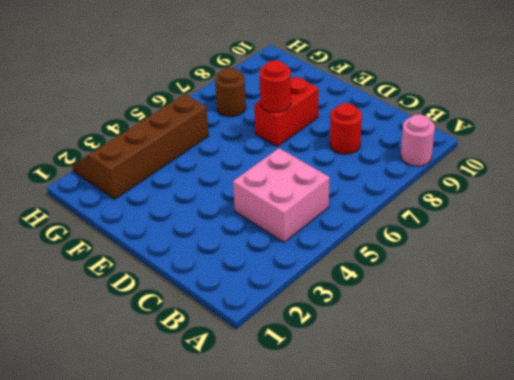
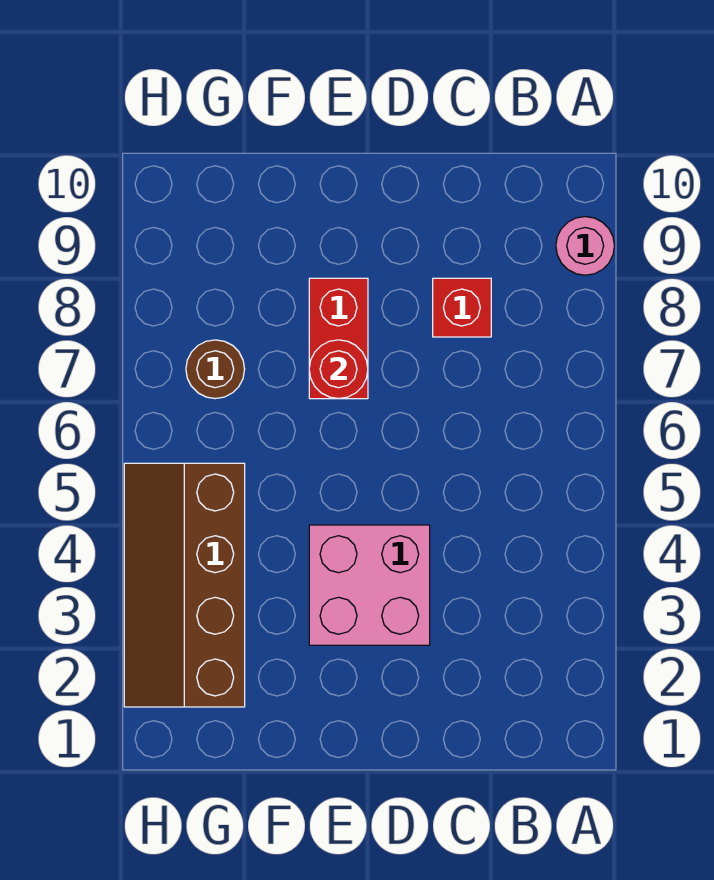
pink 2x2 brick [233,148,330,242] -> pink 2x2 brick moved to [309,525,430,645]
red 1x1 round brick [330,103,362,154] -> red 1x1 brick [433,278,491,337]

